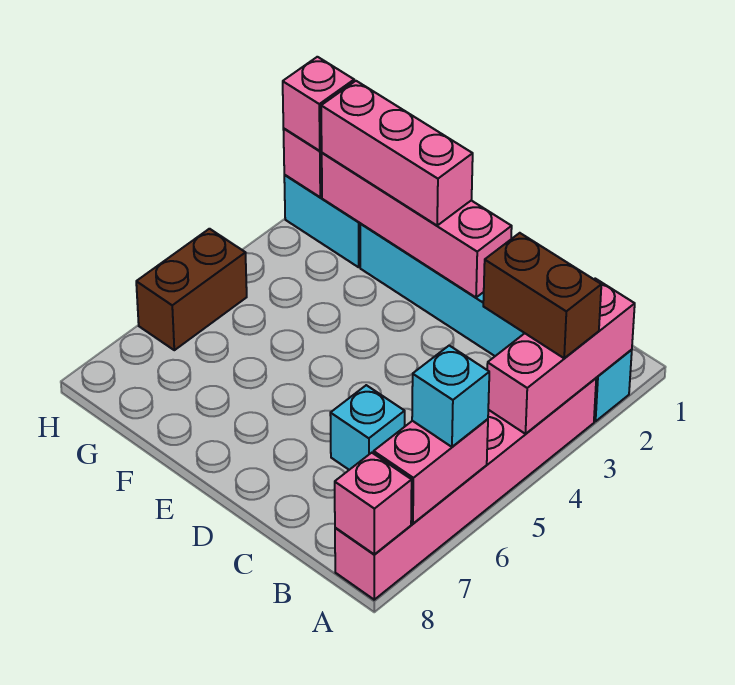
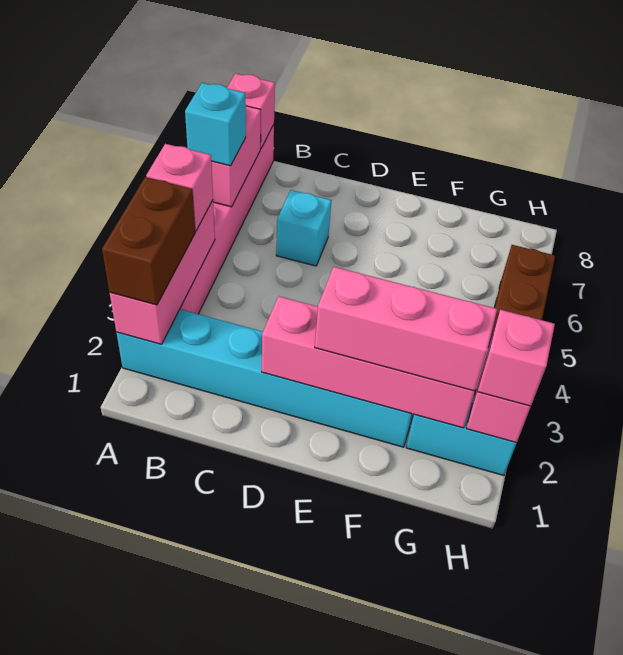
brown 1x2 brick [483,233,601,358] -> brown 1x2 brick turned to [102,177,195,305]
none -> pink 1x1 brick [146,144,213,231]

